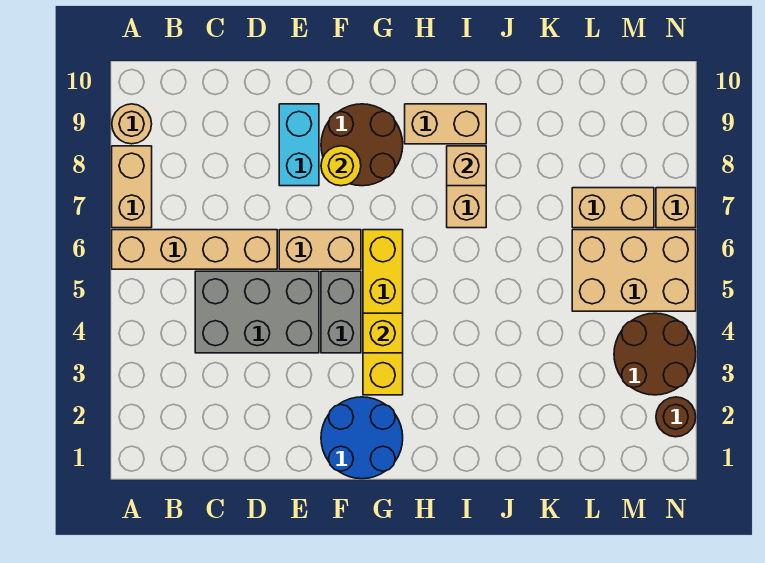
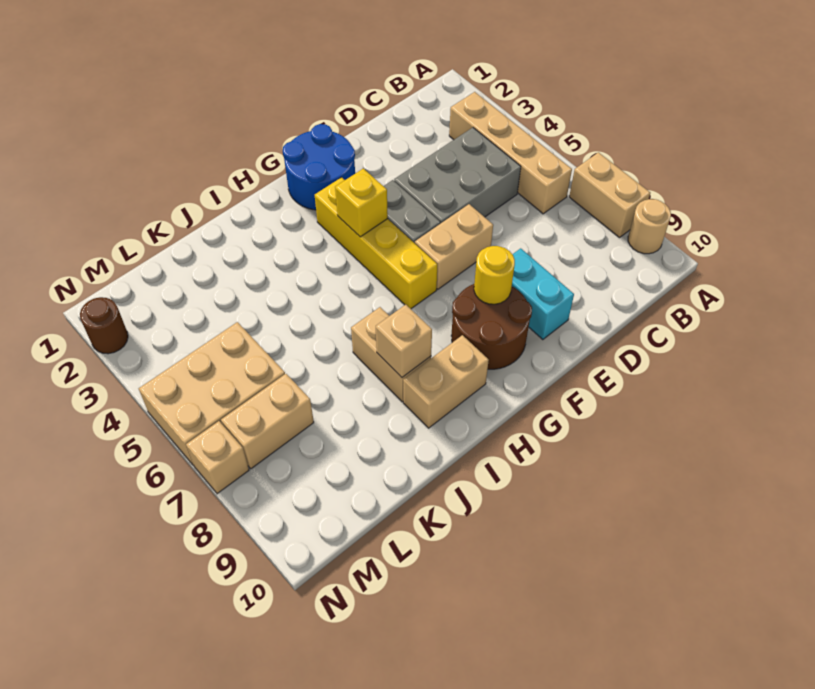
tan 1x4 brick [112,230,277,269] -> tan 1x4 brick turned to [449,92,572,214]
brown 2x2 round brick [614,313,696,395] -> none

